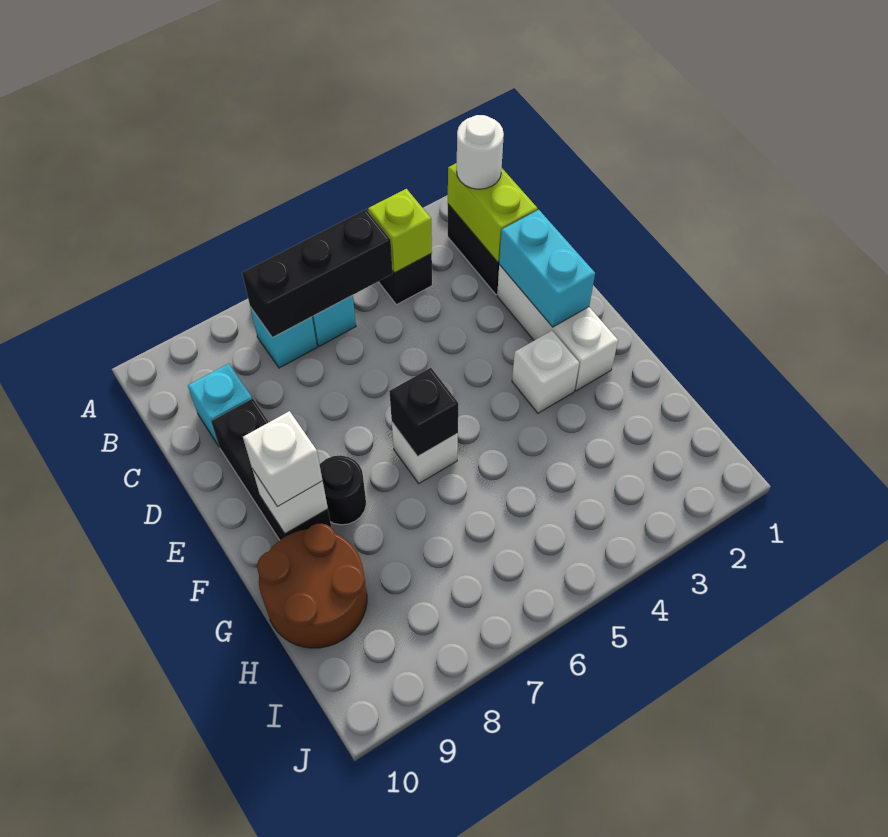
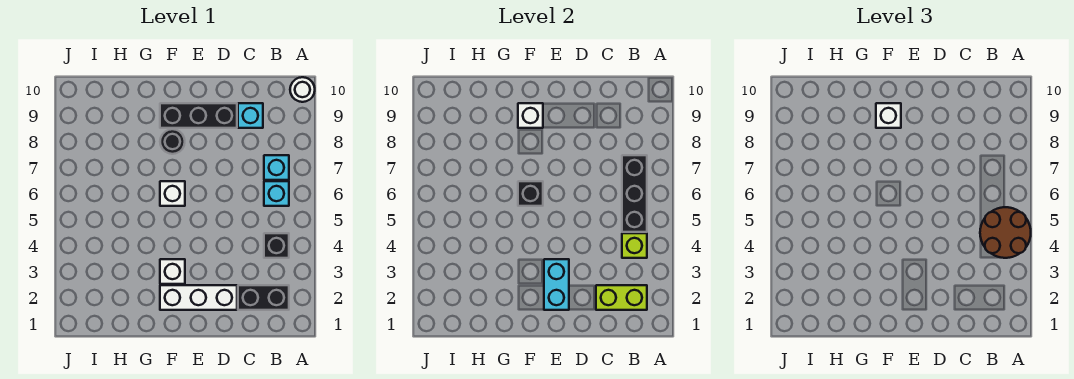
white 1x1 round brick [457,115,504,189] -> white 1x1 round brick moved to [290,77,315,102]
cyan 1x2 brick [499,210,595,327] -> cyan 1x2 brick turned to [544,259,569,310]
brown 2x2 round brick [257,524,367,648] -> brown 2x2 round brick moved to [980,207,1031,258]

